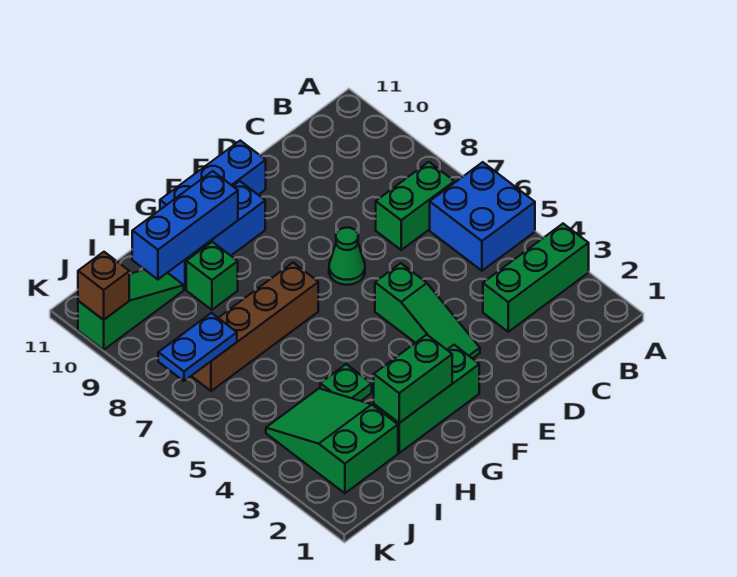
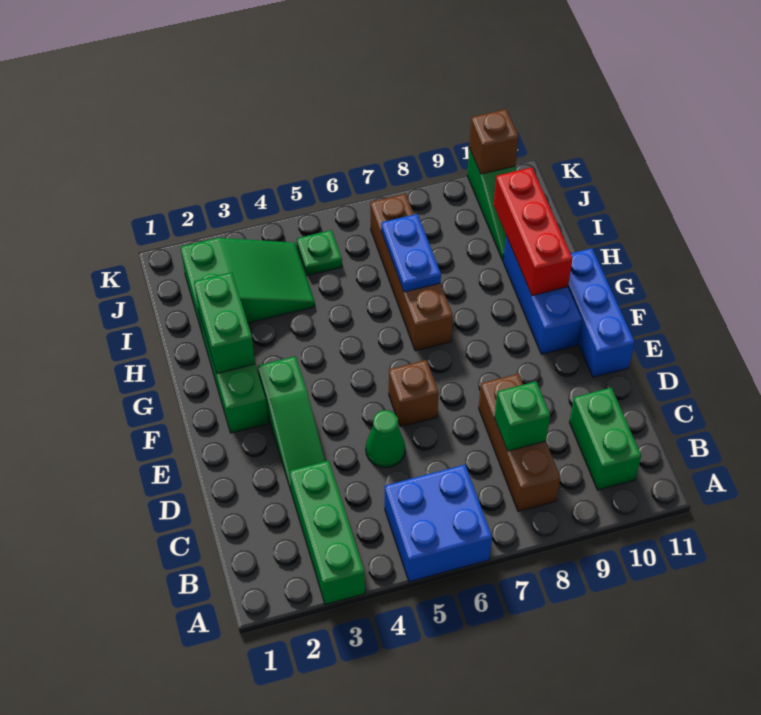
green 1x2 brick [376,162,454,250] -> green 1x2 brick moved to [569,388,641,490]
none -> brown 1x3 brick [479,374,560,511]
green 1x3 slope [375,263,480,359] -> green 1x3 slope turned to [258,356,325,493]
none -> brown 1x1 brick [389,360,439,427]
green 1x1 cone [329,228,365,285] -> green 1x1 cone moved to [366,410,405,468]
blue 1x3 brick [132,171,238,279] -> red 1x3 brick [494,167,572,295]
green 1x1 plate [320,364,372,401] -> green 1x1 plate moved to [297,230,342,276]
green 1x1 brick [186,242,238,310] -> green 1x1 brick moved to [494,381,550,451]
blue 1x2 plate [158,313,237,381] -> blue 1x2 plate moved to [381,214,441,292]

